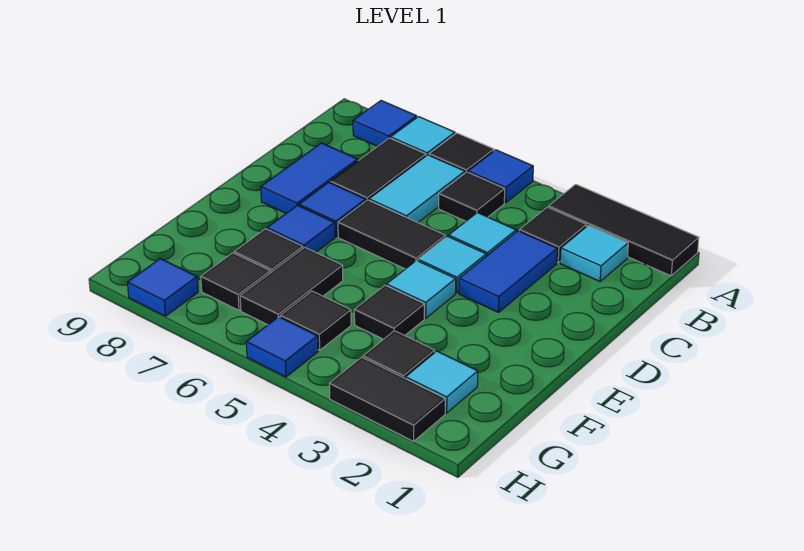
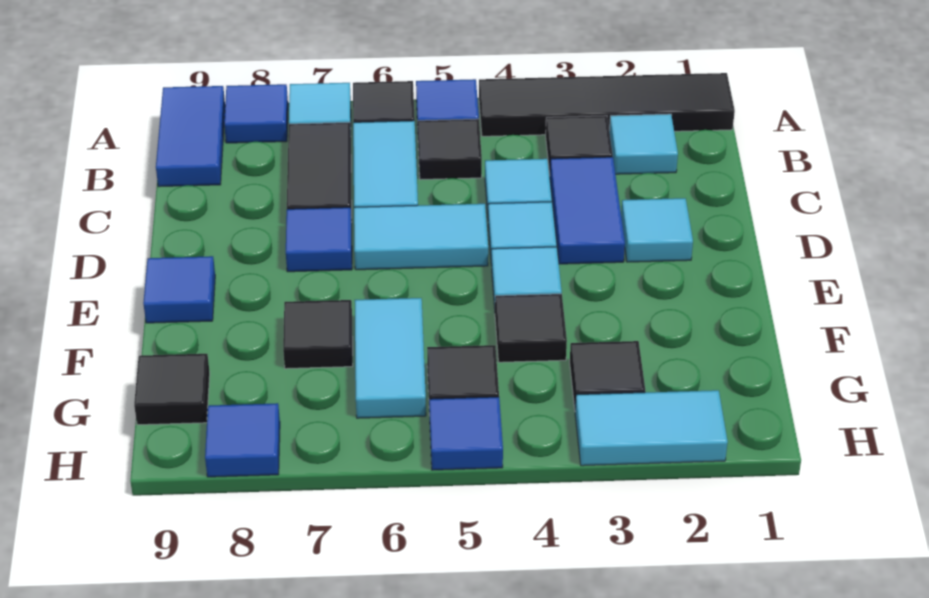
black 1x3 tile [549,184,699,276] -> black 1x4 tile [479,73,735,136]
blue 1x2 tile [261,143,358,213] -> blue 1x2 tile moved to [156,86,225,187]
black 1x2 tile [338,200,445,269] -> cyan 1x2 tile [354,204,488,270]
blue 1x1 tile [267,205,335,252] -> blue 1x1 tile moved to [143,256,215,323]
black 1x2 tile [240,247,343,325] -> cyan 1x2 tile [355,298,426,418]
cyan 1x1 tile [406,351,478,413] -> cyan 1x1 tile moved to [621,198,693,262]
black 1x1 tile [201,253,270,310] -> black 1x1 tile moved to [134,354,210,425]
black 1x2 tile [329,357,445,441] -> cyan 1x2 tile [575,390,728,466]

